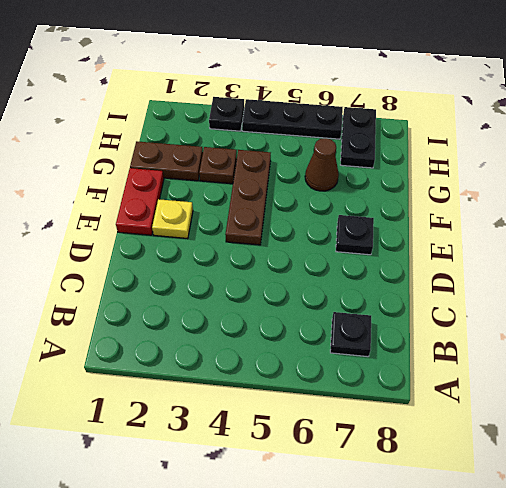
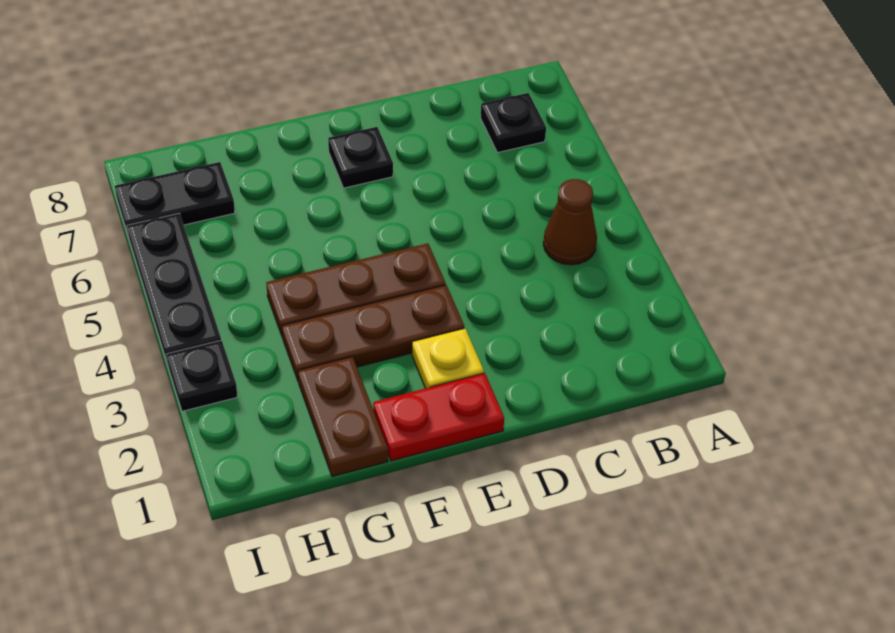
brown 1x1 plate [199,147,237,184] -> brown 1x3 plate [282,285,464,382]
brown 1x1 cone [305,138,339,191] -> brown 1x1 cone moved to [543,179,597,265]

